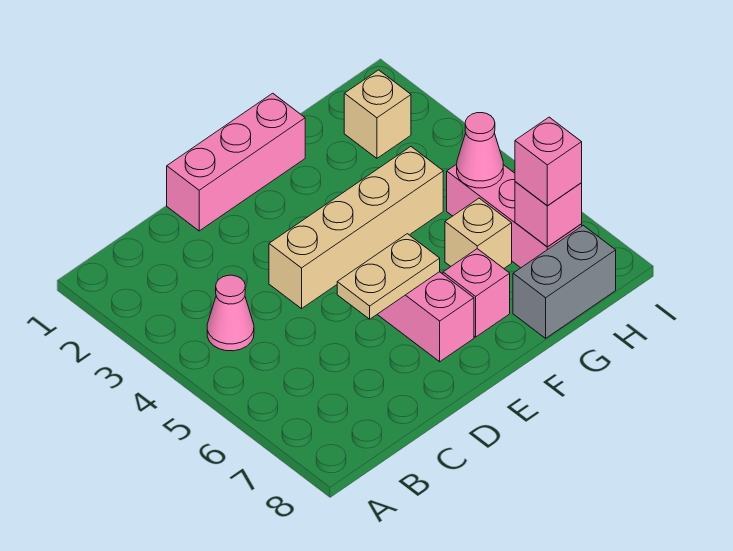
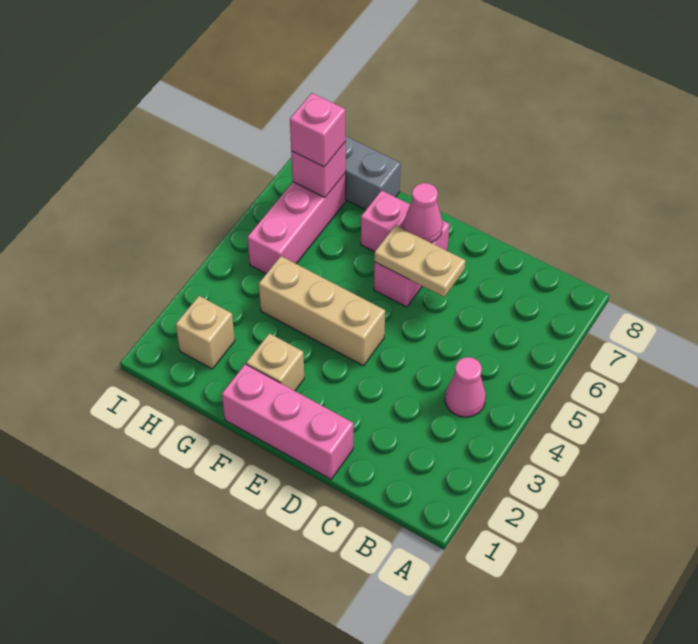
tan 1x4 brick [269,147,443,309] -> tan 1x3 brick [259,256,385,366]
tan 1x1 brick [445,198,512,268] -> tan 1x1 brick moved to [246,333,304,391]
pink 1x1 cone [457,113,503,188] -> pink 1x1 cone moved to [403,183,443,243]

